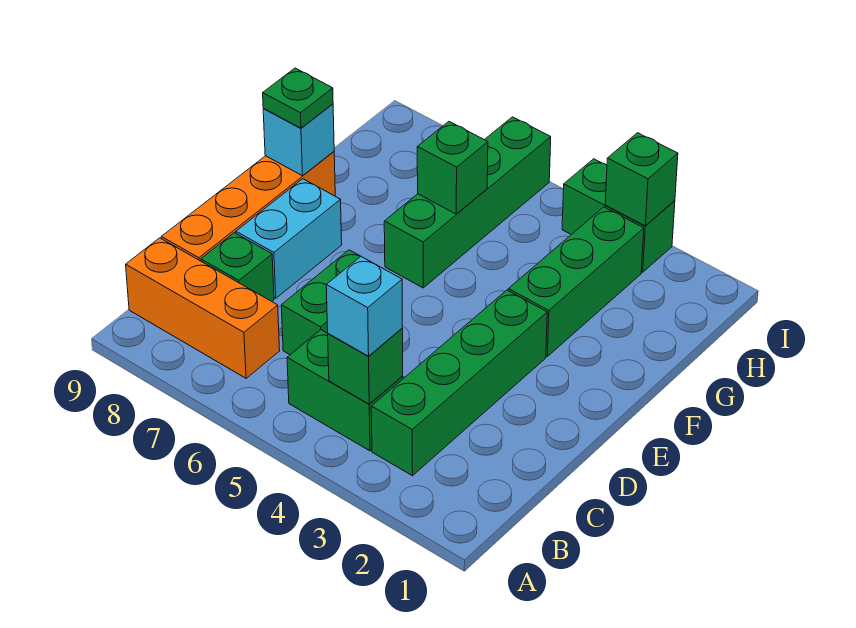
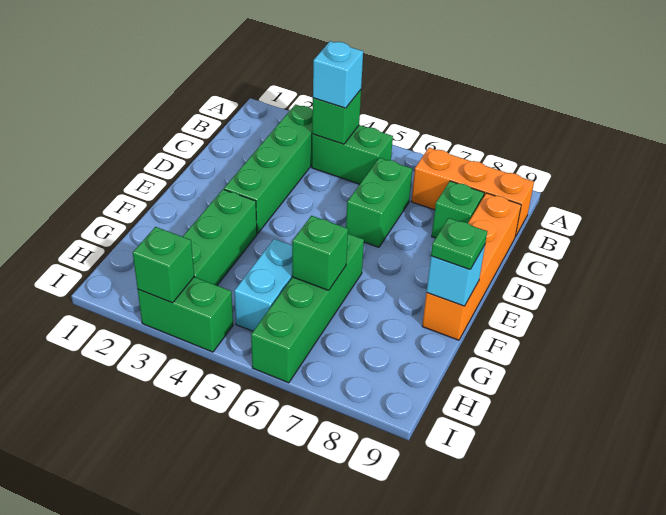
cyan 1x2 brick [236,179,342,298] -> cyan 1x2 brick moved to [234,239,292,331]

